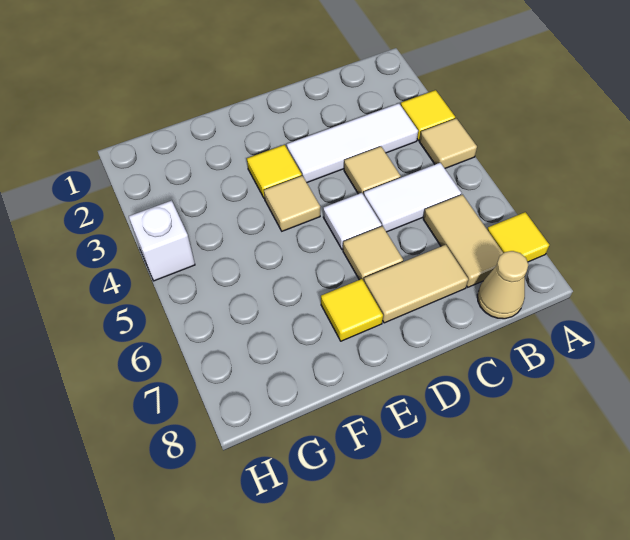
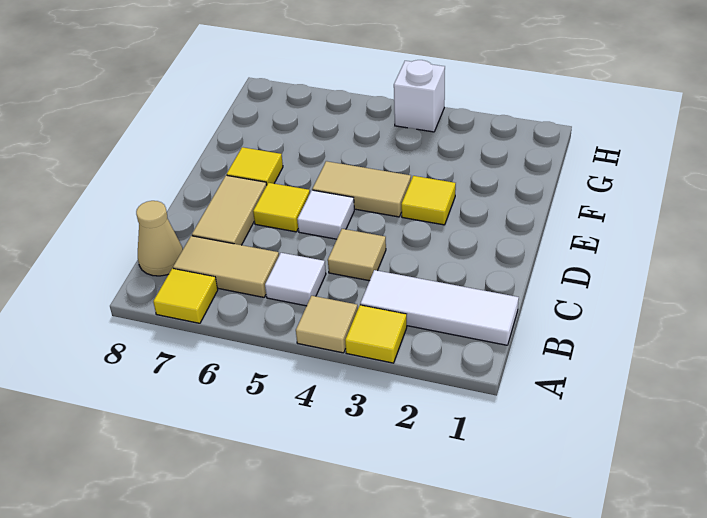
white 1x3 tile [287,103,418,182] -> white 1x3 tile turned to [360,270,519,345]
white 1x2 tile [364,163,461,232] -> white 1x1 tile [265,253,326,306]
tan 1x1 tile [343,226,403,281] -> yellow 1x1 tile [253,183,310,232]
tan 1x1 tile [264,176,320,231] -> tan 1x2 tile [312,161,411,217]

